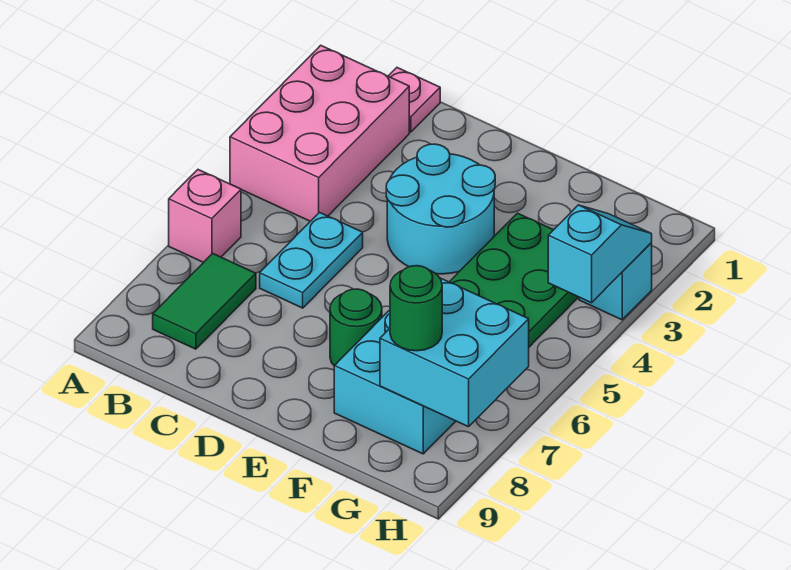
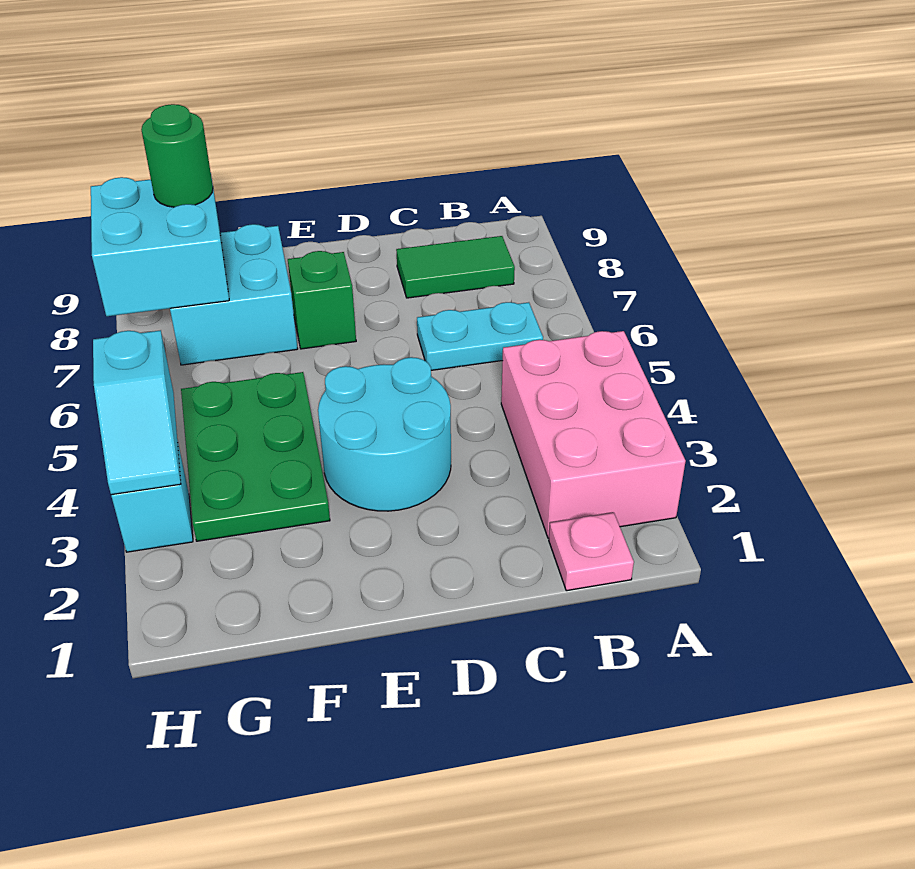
pink 1x1 brick [169,170,241,263] -> none
green 1x2 tile [153,253,256,349] -> green 1x2 tile turned to [396,236,515,298]
cyan 1x2 plate [260,212,363,308] -> cyan 1x2 plate turned to [417,302,543,370]
green 1x1 round brick [330,289,382,366] -> green 1x1 brick [288,251,356,349]

